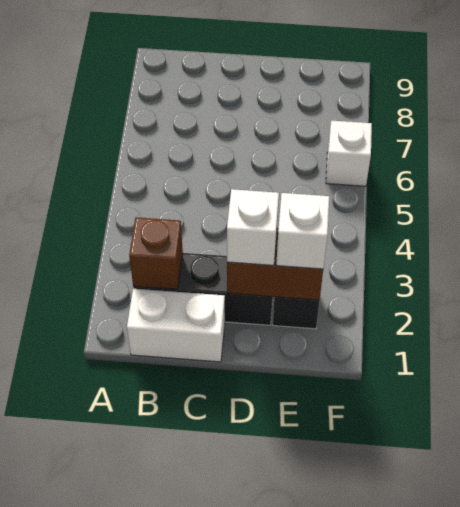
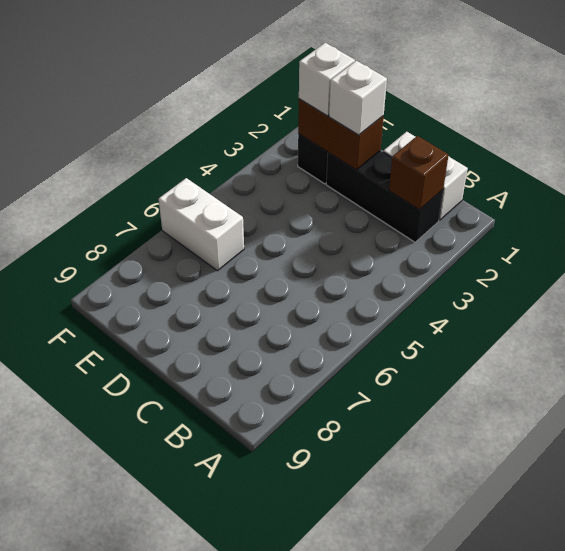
white 1x1 brick [326,121,372,186] -> white 1x2 brick [159,178,244,271]

